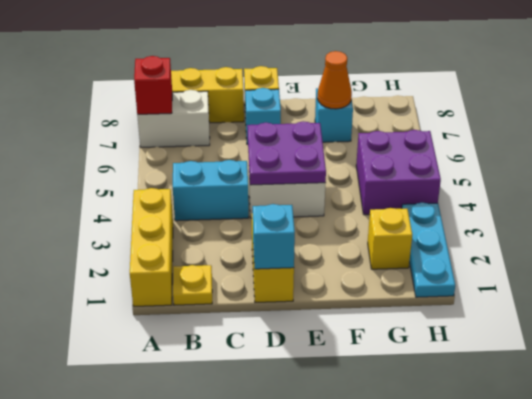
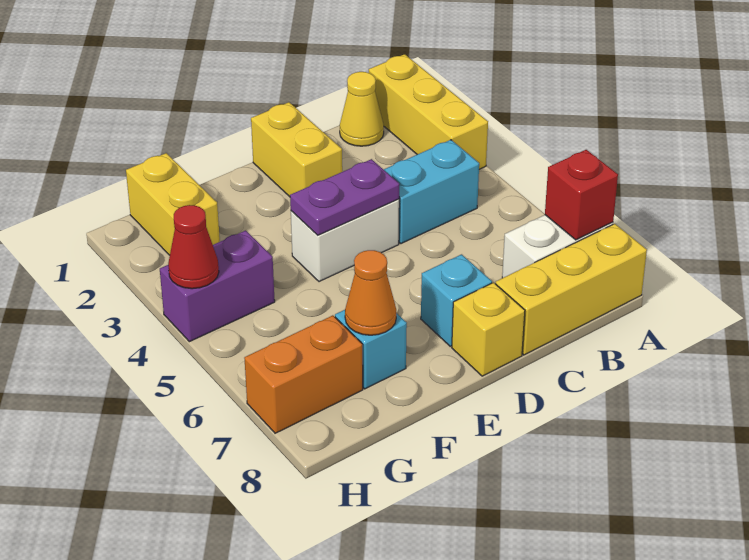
yellow 1x1 plate [173,265,212,305] -> yellow 1x1 cone [340,72,384,146]
cyan 1x1 brick [253,204,295,269] -> none
purple 2x2 plate [247,121,326,185] -> purple 1x2 plate [290,159,399,235]
yellow 1x1 brick [368,208,412,269] -> yellow 1x2 brick [126,153,220,255]
purple 2x2 brick [356,130,441,215] -> purple 1x2 brick [160,231,275,342]
none -> orange 1x2 brick [244,315,363,433]
cyan 1x3 plate [402,203,455,297] -> none
none -> red 1x1 cone [168,205,219,289]

